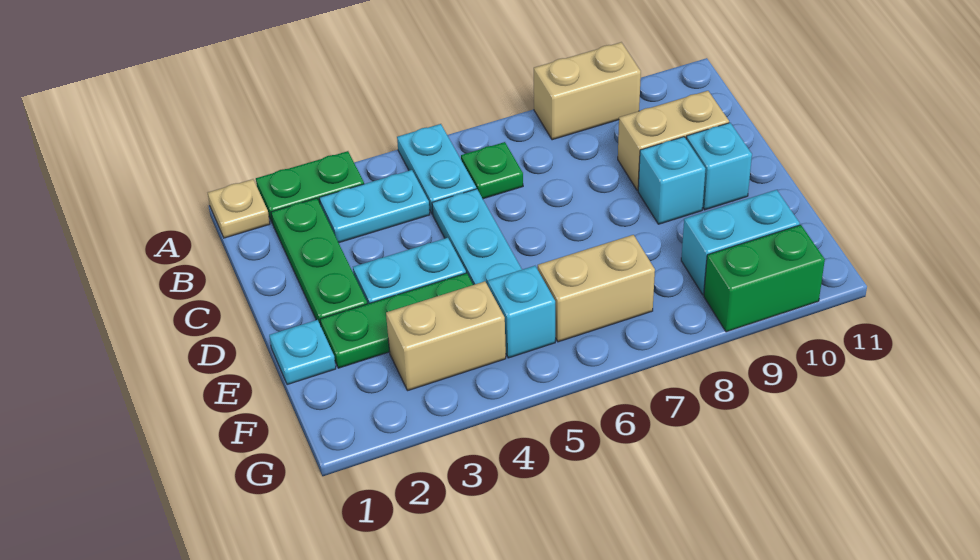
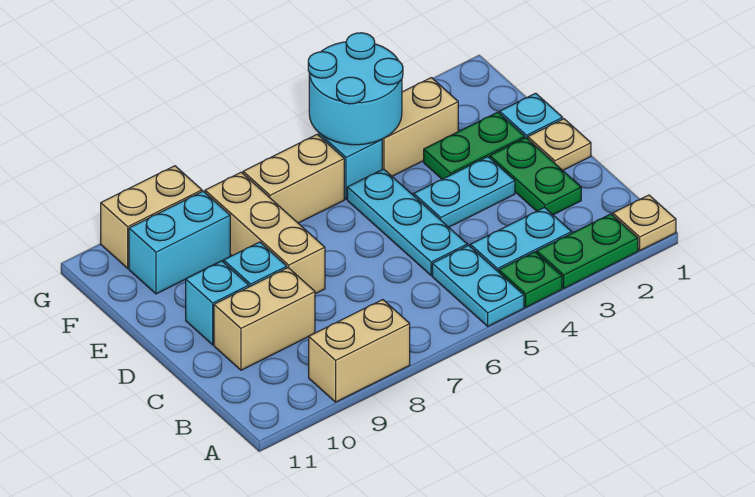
green 1x3 plate [271,198,367,326] -> green 1x2 plate [490,138,581,215]
green 1x1 plate [461,142,523,199] -> green 1x1 plate moved to [499,252,562,307]
none -> tan 1x1 plate [528,119,591,170]
none -> tan 1x3 brick [205,172,325,294]
green 1x3 plate [320,273,473,368] -> green 1x2 plate [424,112,525,179]
none -> cyan 2x2 round brick [308,33,403,145]
green 1x2 brick [704,225,825,332] -> tan 1x2 brick [101,166,202,268]

